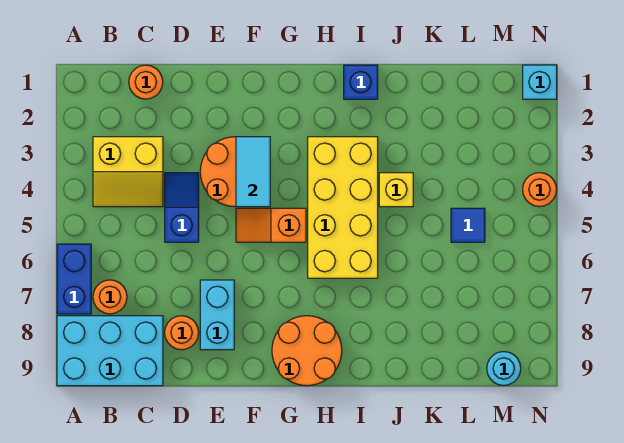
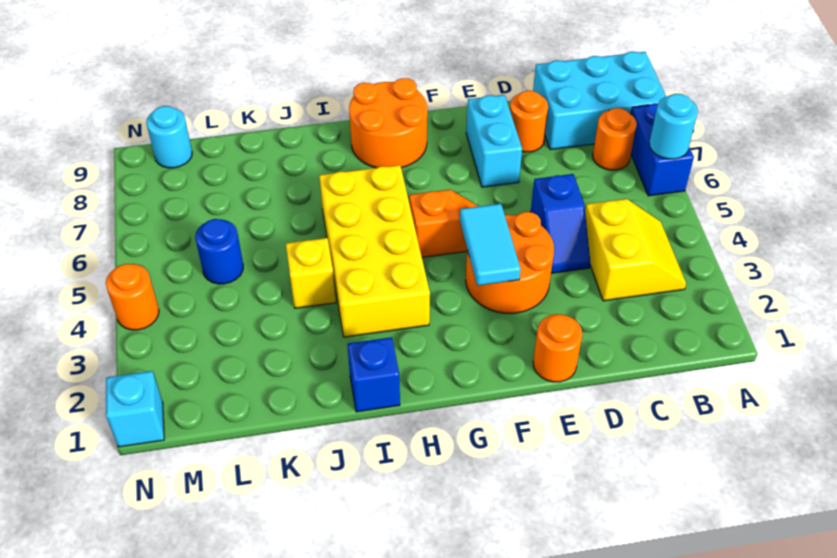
none -> cyan 1x1 round brick [649,94,698,159]
yellow 2x2 slope [93,137,163,207] -> yellow 2x2 slope turned to [585,199,686,301]
orange 1x1 round brick [129,65,163,99] -> orange 1x1 round brick moved to [533,314,582,382]
blue 1x1 tile [451,208,485,242] -> blue 1x1 round brick [195,219,243,284]

